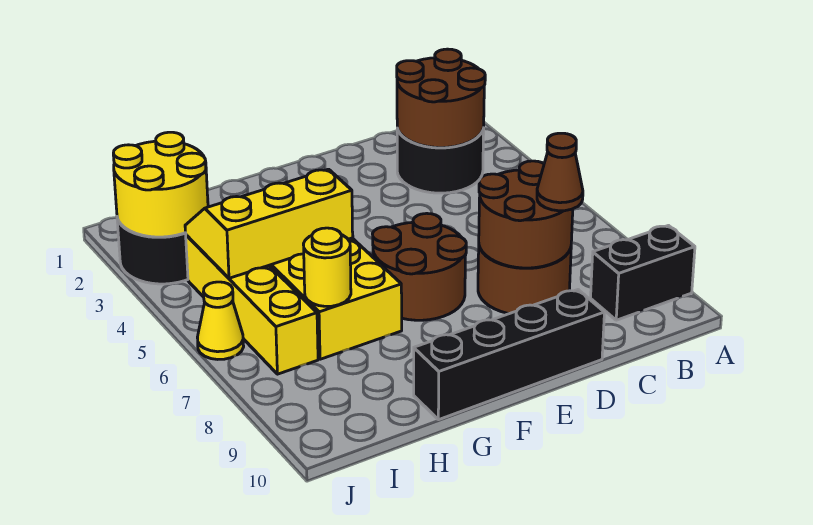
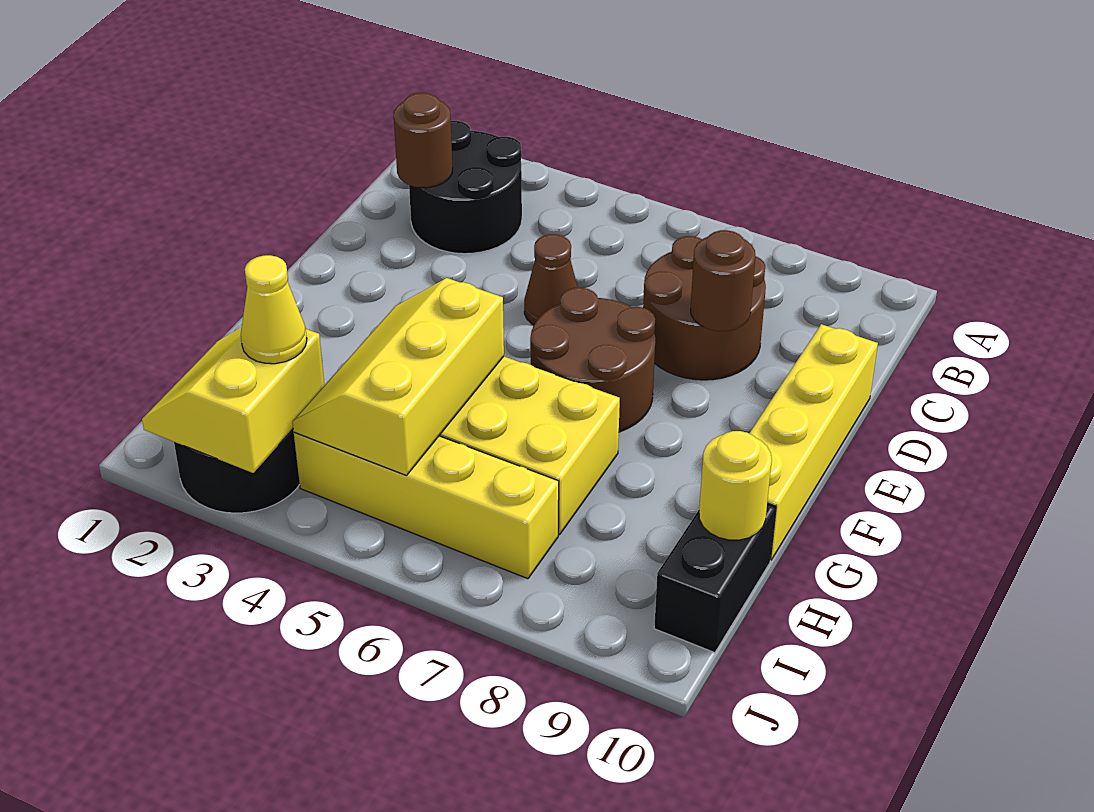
black 1x2 brick [591,226,695,320] -> black 1x2 brick moved to [654,503,776,653]
brown 2x2 round brick [397,49,485,148] -> brown 1x1 round brick [394,93,452,188]
brown 2x2 round brick [479,161,573,268] -> brown 1x1 round brick [691,230,755,331]
brown 1x1 cone [537,133,583,211] -> brown 1x1 cone moved to [524,234,578,325]
black 1x4 brick [414,290,604,420] -> yellow 1x4 brick [749,324,878,560]
yellow 1x1 round brick [303,228,351,306] -> yellow 1x1 round brick moved to [699,431,772,540]
yellow 2x2 round brick [113,132,208,237] -> yellow 2x2 slope [142,327,324,473]
yellow 1x1 cone [197,282,244,359] -> yellow 1x1 cone moved to [241,255,307,364]

